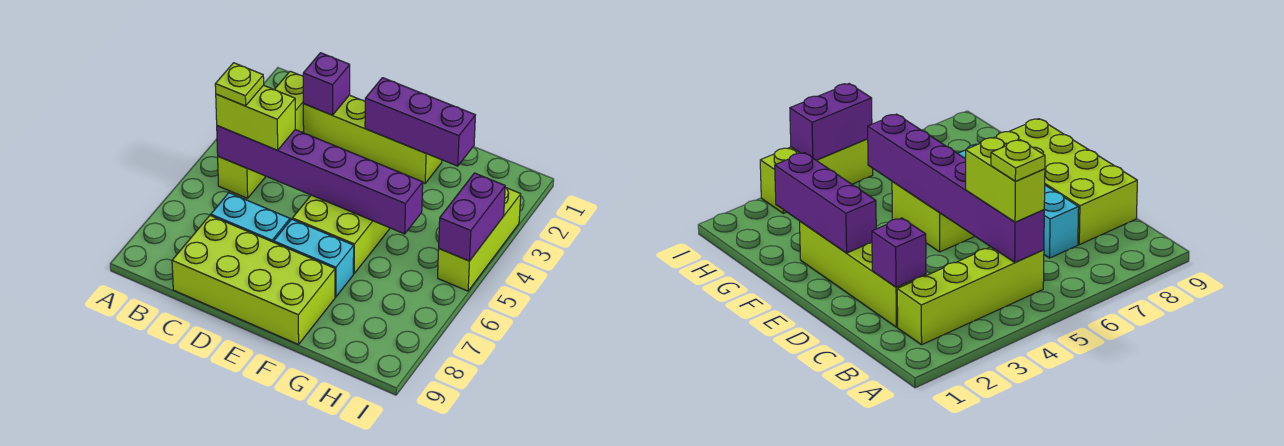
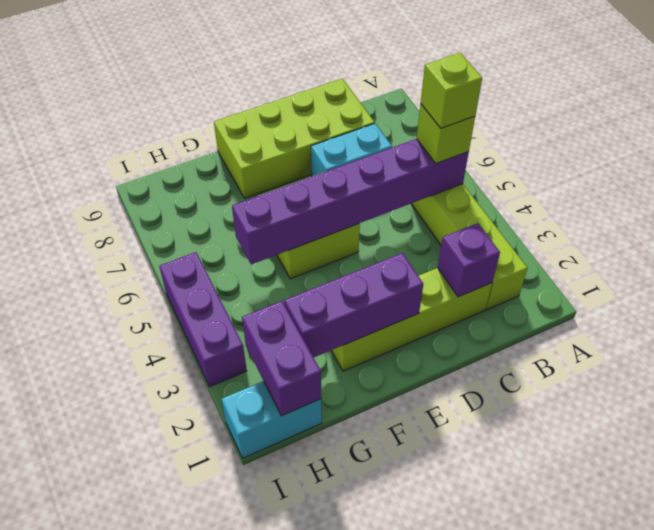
lime 1x2 brick [216,85,295,150] -> lime 1x1 brick [417,104,475,163]
lime 1x1 plate [215,63,264,106] -> lime 1x1 brick [421,53,482,128]
cyan 1x2 brick [274,219,354,297] -> cyan 1x2 brick moved to [222,381,322,458]
lime 1x3 brick [438,187,521,291] -> purple 1x3 brick [159,252,247,387]
purple 1x2 brick [439,173,505,261] -> purple 1x2 brick moved to [242,301,321,416]

